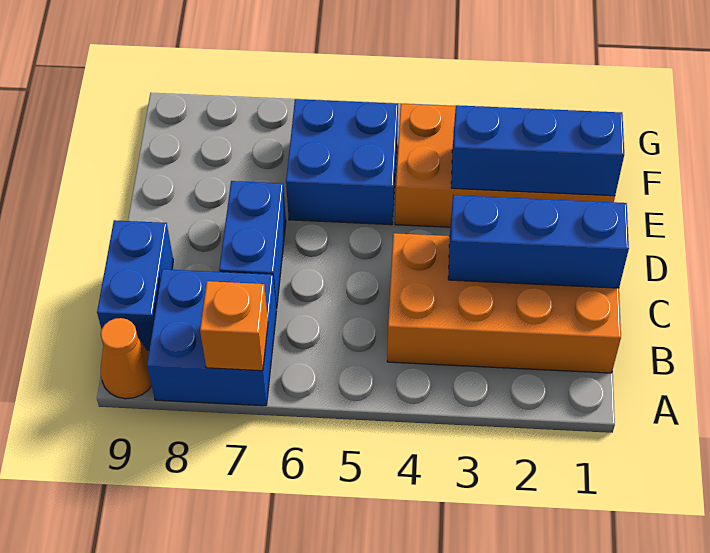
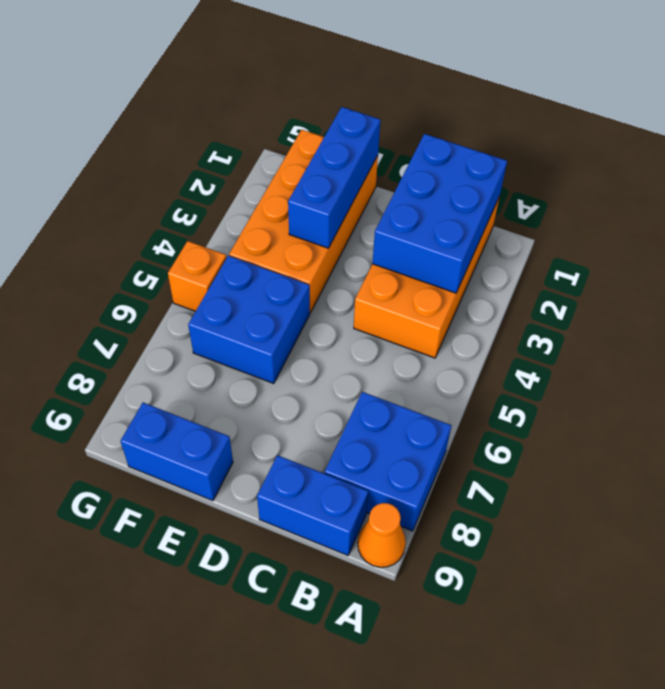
orange 1x1 brick [200,281,268,371] -> orange 1x1 brick moved to [168,241,227,311]
blue 1x3 brick [448,195,629,288] -> blue 2x3 brick [372,134,507,293]
blue 1x2 brick [219,181,286,309] -> blue 1x2 brick moved to [121,403,233,501]

